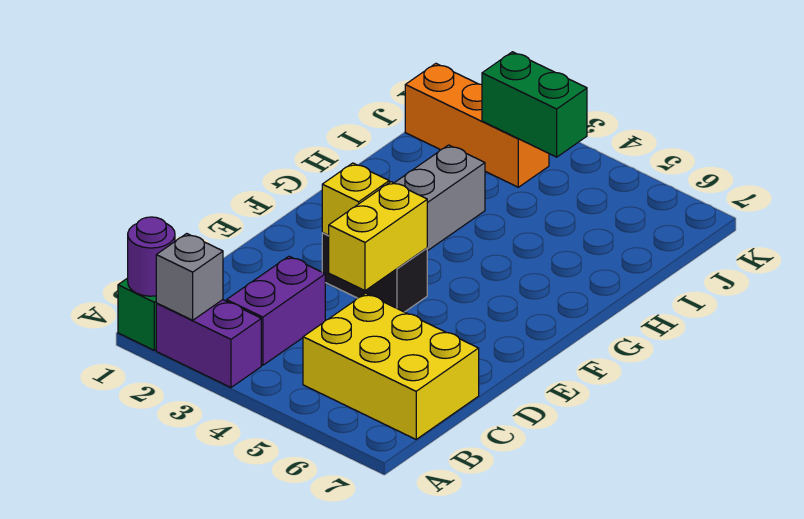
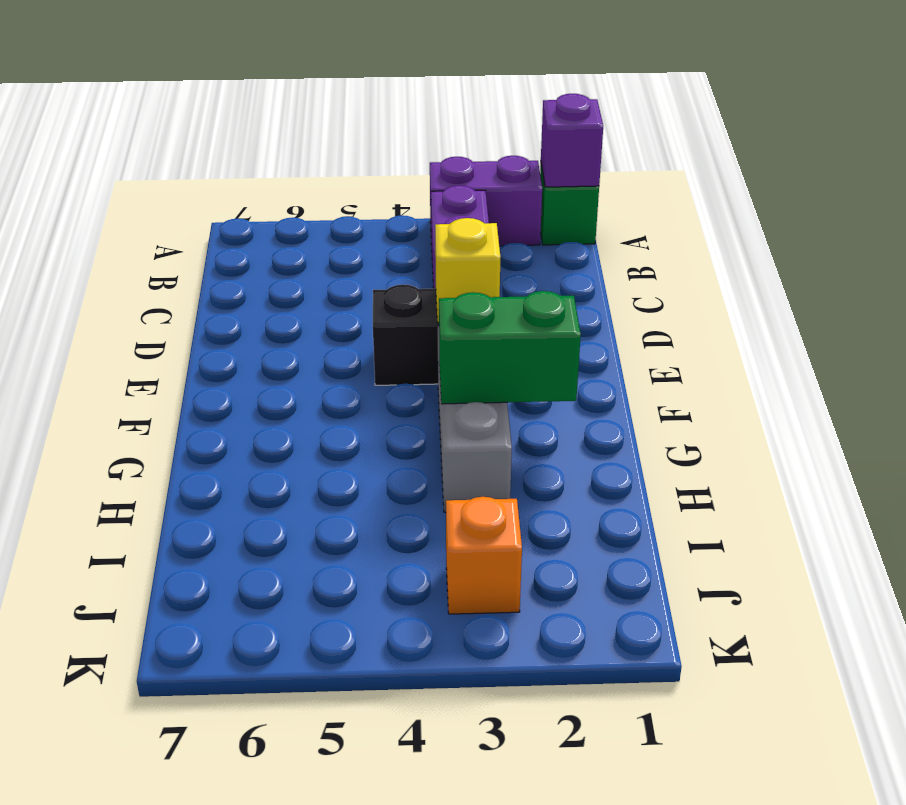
purple 1x1 round brick [128,217,175,296] -> purple 1x1 brick [541,94,603,187]
grey 1x1 brick [156,234,223,320] -> none
yellow 2x3 brick [303,293,479,439] -> none
yellow 1x2 brick [329,182,427,291] -> none
orange 1x3 brick [405,64,549,187] -> orange 1x1 brick [446,497,522,614]
green 1x2 brick [482,52,587,157] -> green 1x2 brick moved to [439,291,581,404]

